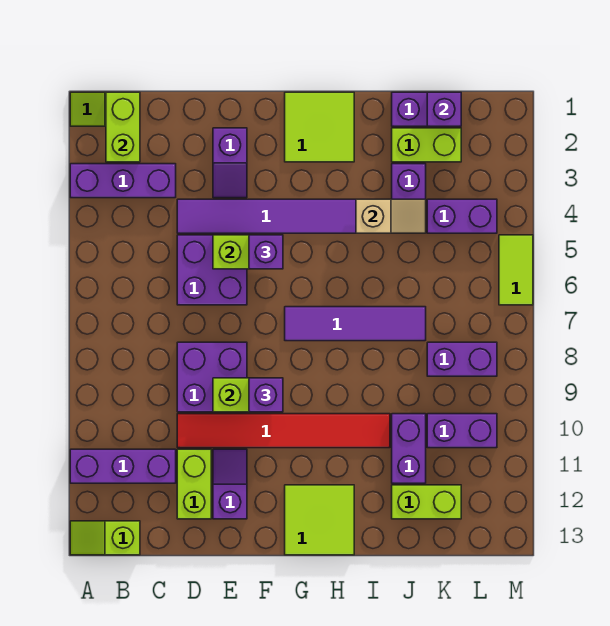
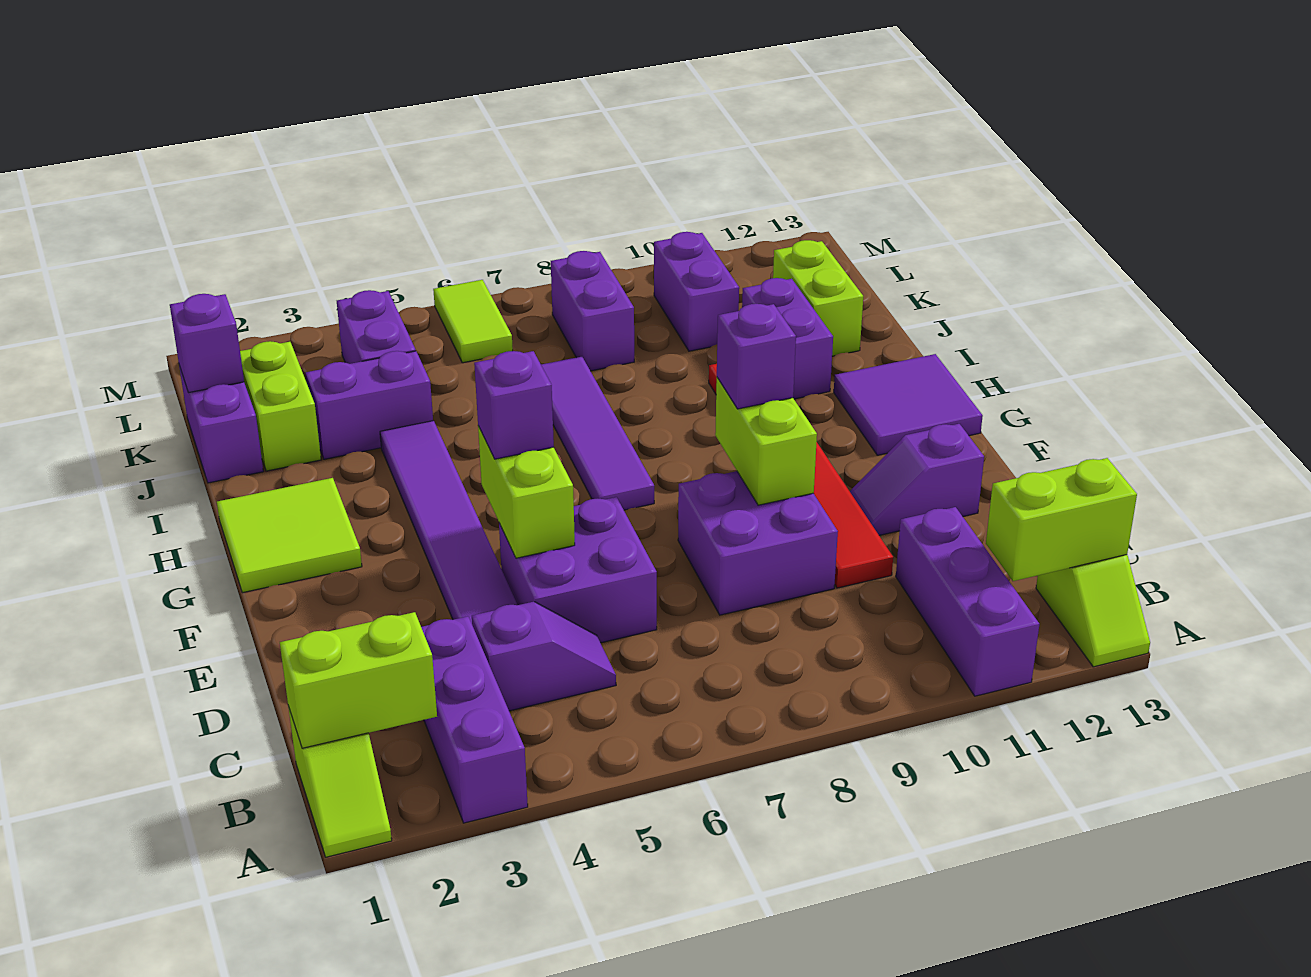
lime 1x2 brick [177,449,211,519] -> lime 1x2 brick moved to [986,458,1137,581]
purple 1x2 slope [213,128,247,198] -> purple 1x2 slope moved to [472,602,616,711]
lime 2x2 tile [285,485,354,555] -> purple 2x2 tile [834,354,983,455]
tan 1x2 slope [356,199,426,233] -> none
purple 1x2 brick [392,414,426,483] -> purple 1x2 brick turned to [742,278,833,399]
lime 1x2 tile [499,235,533,305] -> lime 1x2 tile turned to [433,280,513,363]

